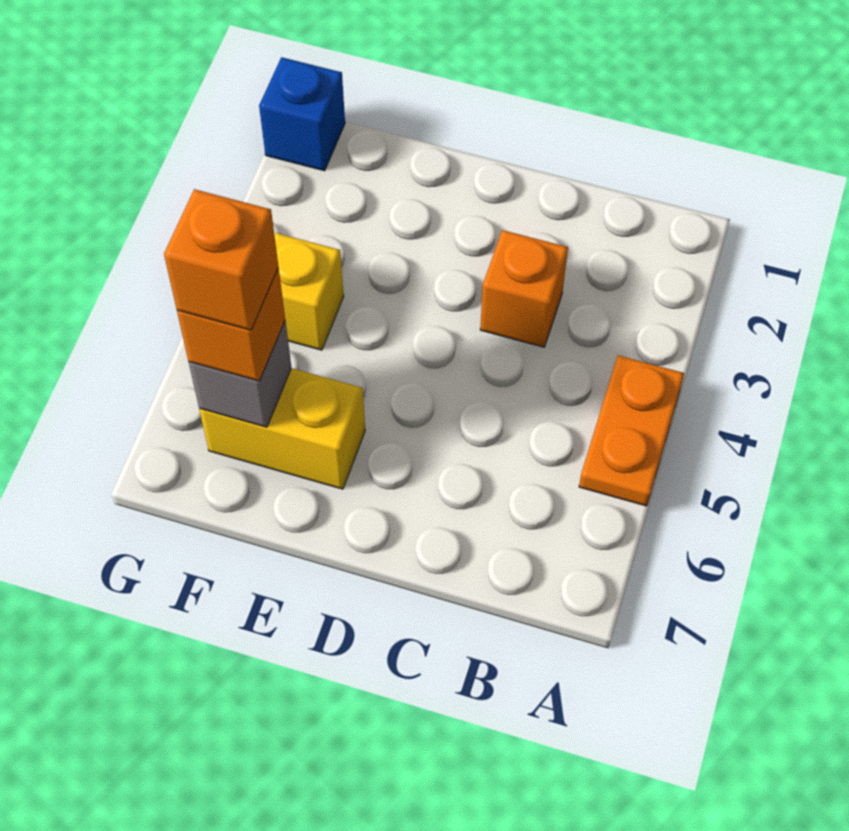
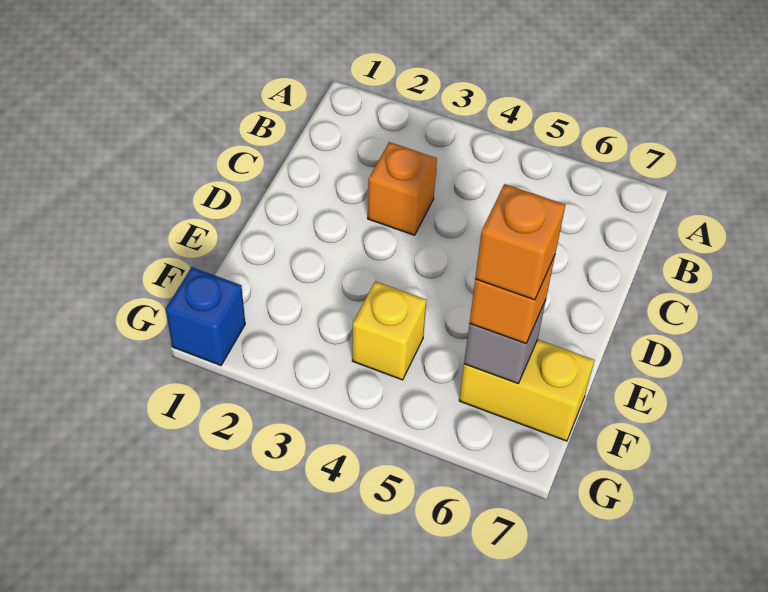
orange 1x2 plate [579,355,684,506] -> none
yellow 1x2 brick [199,368,365,489] -> yellow 1x2 brick turned to [459,340,594,441]

